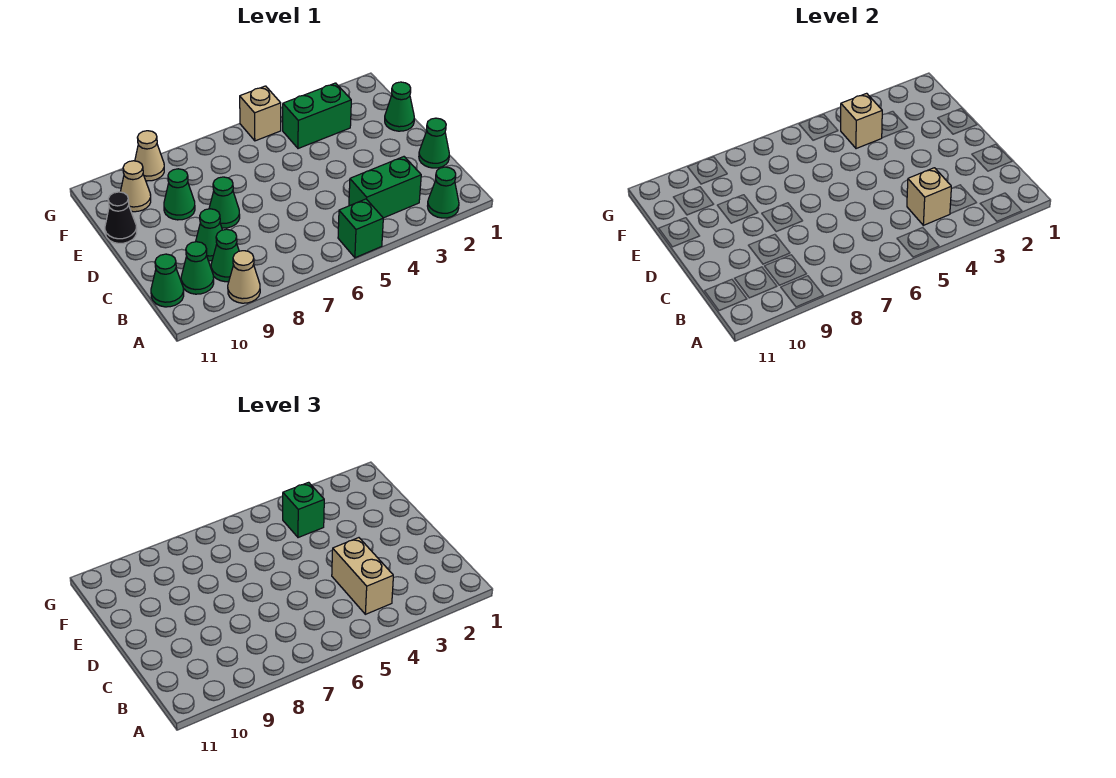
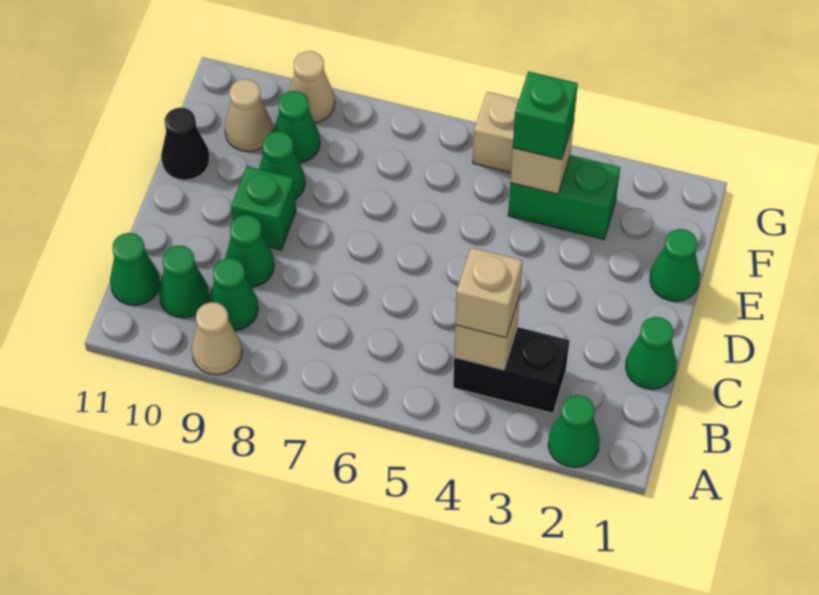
green 1x1 brick [338,199,383,258] -> green 1x1 brick moved to [231,166,296,250]
green 1x2 brick [349,157,421,218] -> black 1x2 brick [453,327,569,413]
tan 1x2 brick [332,538,393,614] -> tan 1x1 brick [455,247,522,338]
green 1x1 cone [209,177,240,228] -> green 1x1 cone moved to [274,91,320,163]

